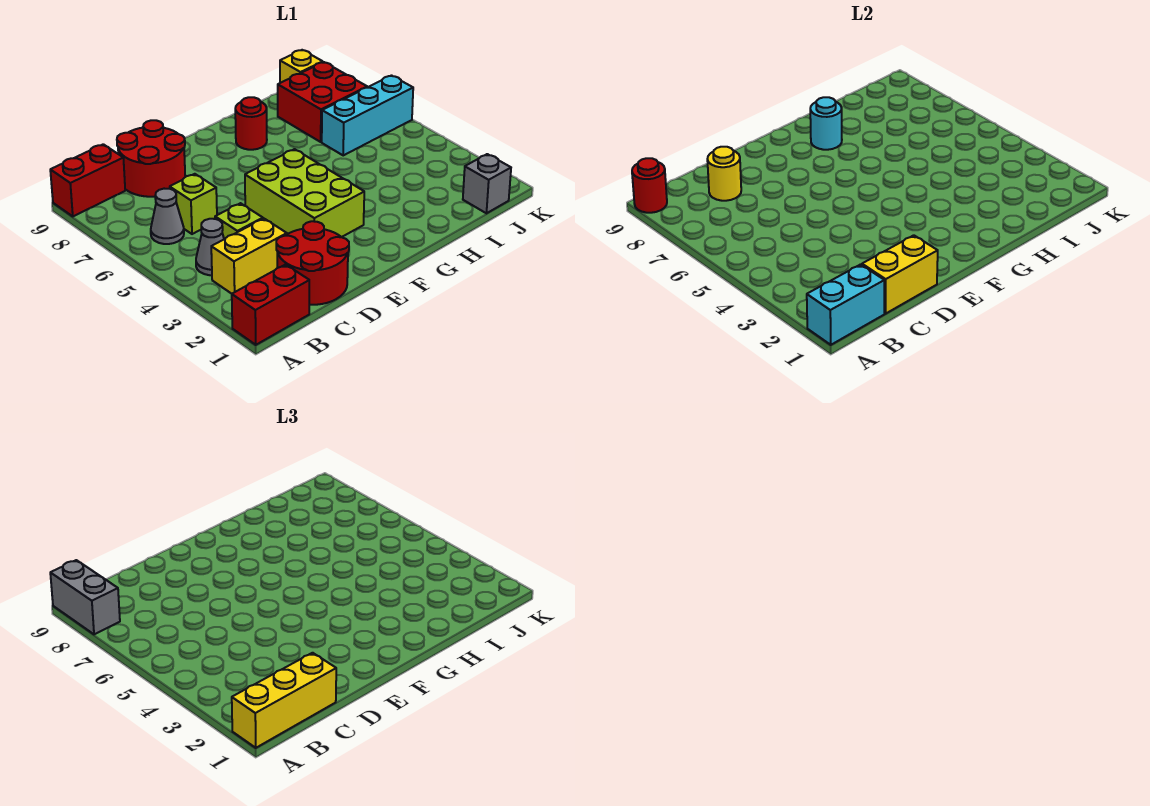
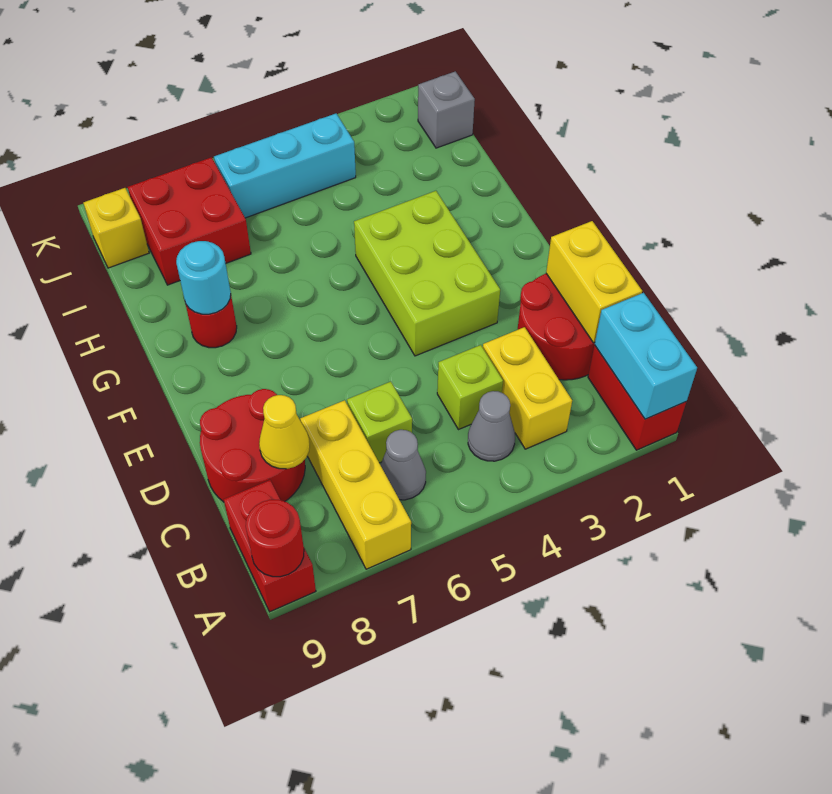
yellow 1x3 brick [232,653,336,748] -> yellow 1x3 brick moved to [300,400,411,569]
grey 1x2 brick [50,560,120,634] -> none
yellow 1x1 round brick [707,147,741,201] -> yellow 1x1 cone [259,395,310,469]
lime 2x3 brick [245,149,364,237] -> lime 2x3 brick turned to [354,191,500,356]
cyan 1x3 brick [322,76,413,155] -> cyan 1x3 brick turned to [214,114,356,218]

